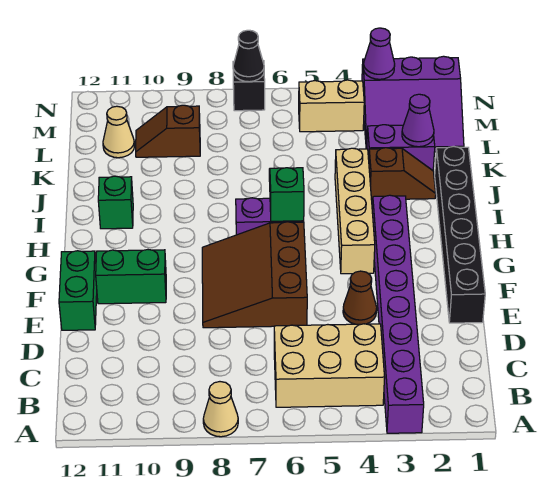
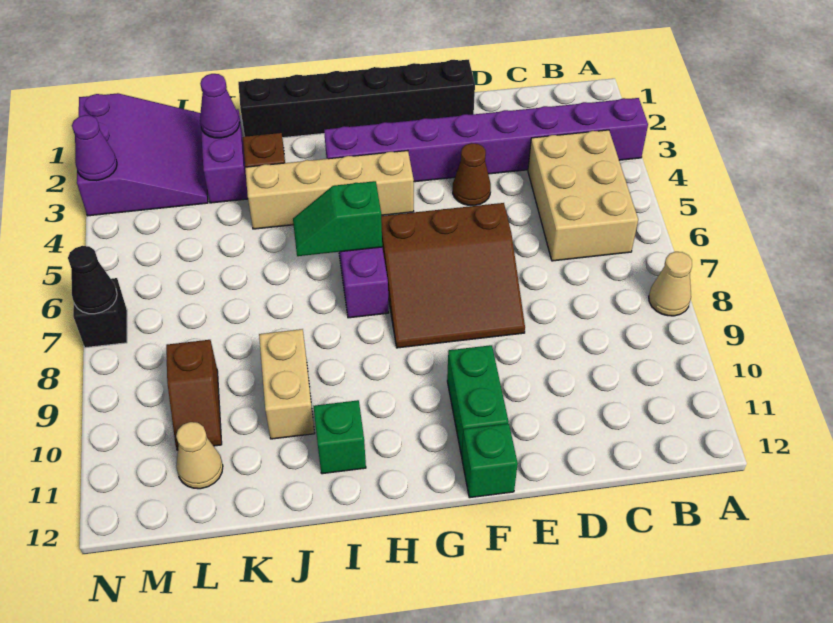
green 1x2 brick [59,251,97,330] -> green 1x1 brick [462,424,518,498]
tan 1x2 brick [299,80,364,132] -> tan 1x2 brick moved to [259,329,315,439]

